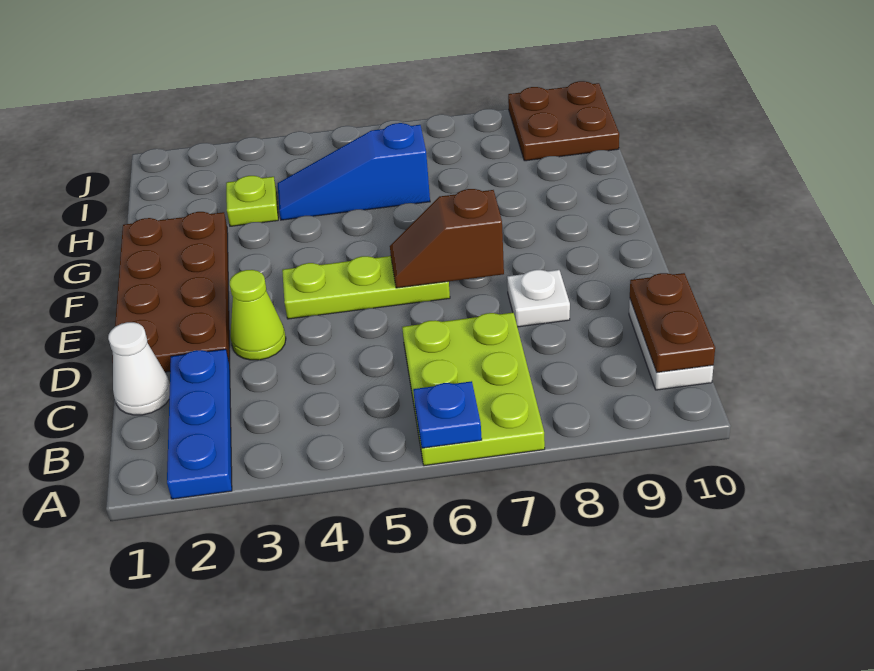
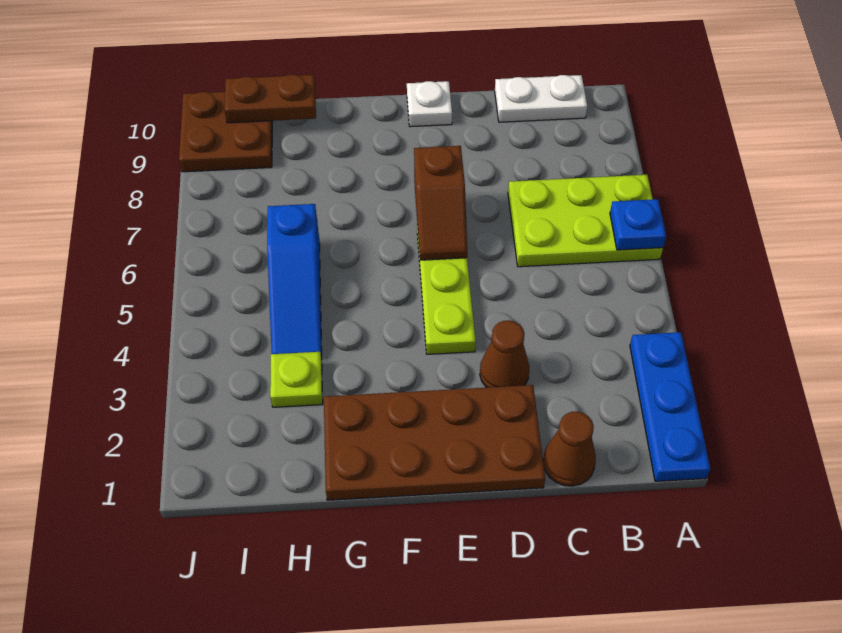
blue 1x3 plate [167,349,232,499] -> blue 1x3 plate turned to [630,332,710,481]
brown 1x2 plate [630,273,715,372] -> brown 1x2 plate moved to [224,75,316,123]
white 1x1 cone [108,322,170,415] -> brown 1x1 cone [543,412,596,486]
lime 1x1 cone [230,270,286,360] -> brown 1x1 cone [480,320,529,388]
white 1x1 plate [507,270,570,327] -> white 1x1 plate moved to [407,81,452,127]

